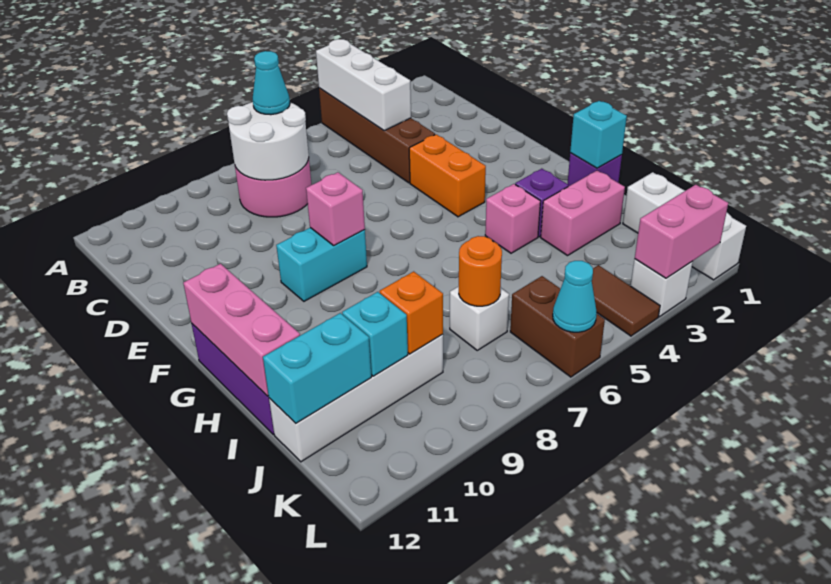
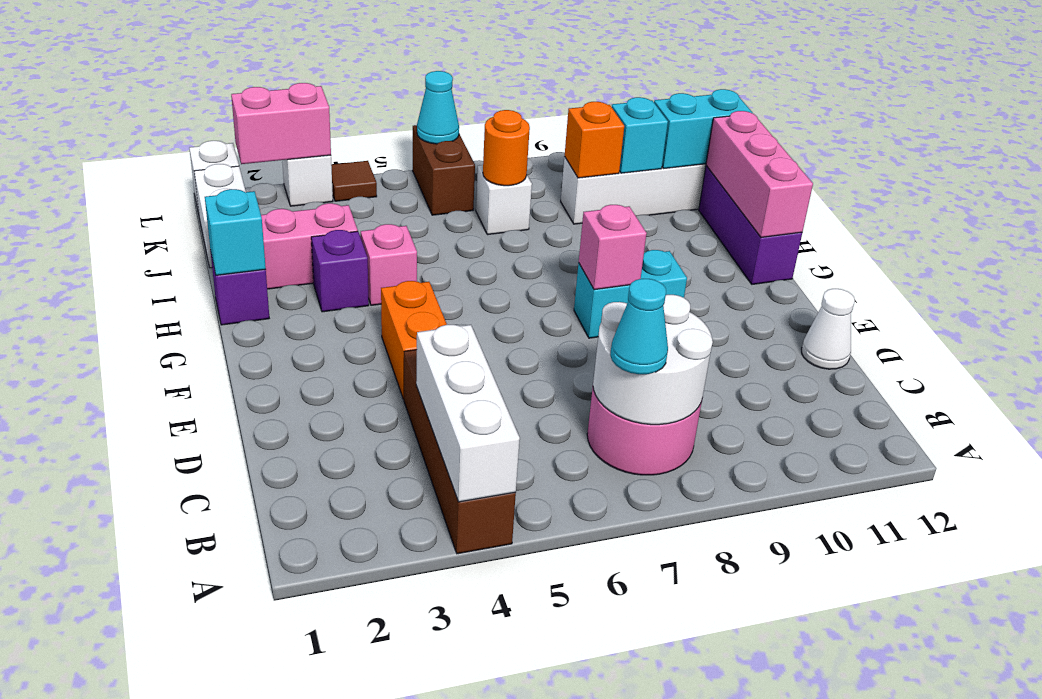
none -> white 1x1 cone [802,289,855,369]
brown 1x2 tile [592,265,660,336] -> brown 1x1 tile [331,161,377,201]

